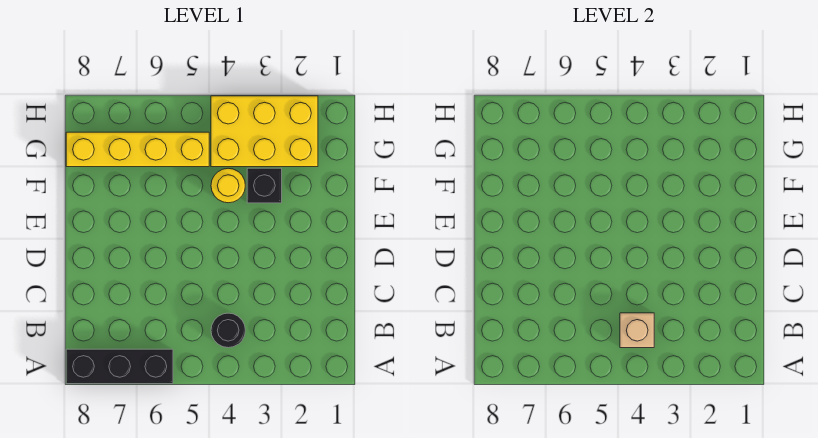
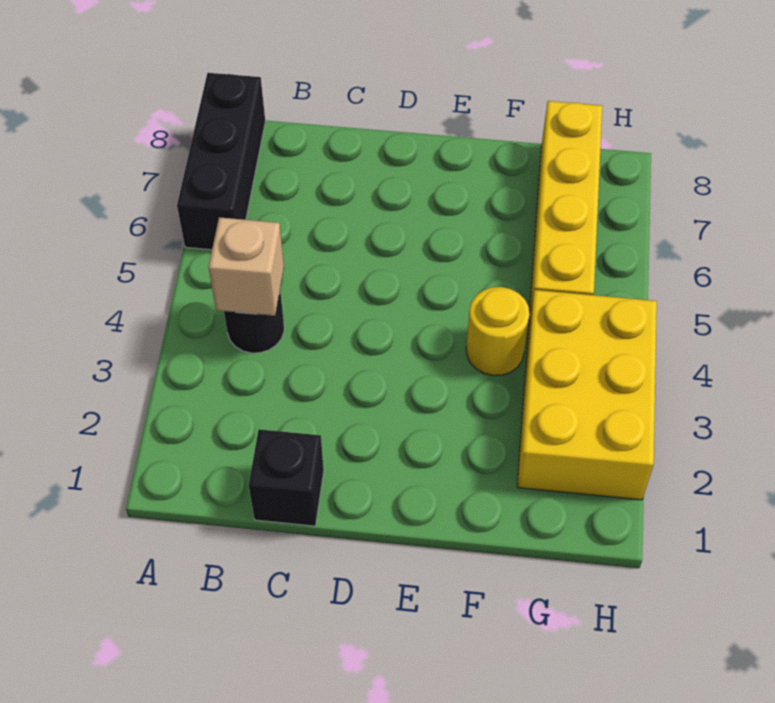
black 1x1 brick [247,168,282,203] -> black 1x1 brick moved to [249,429,324,526]

